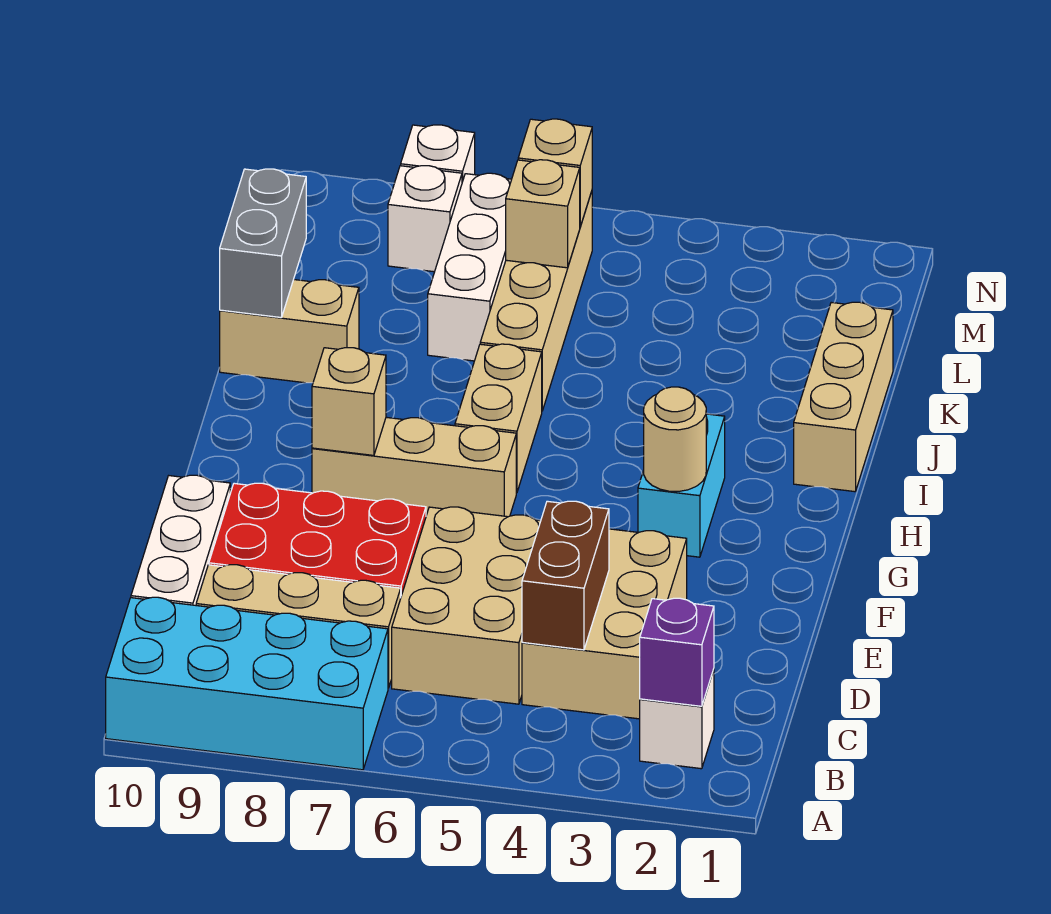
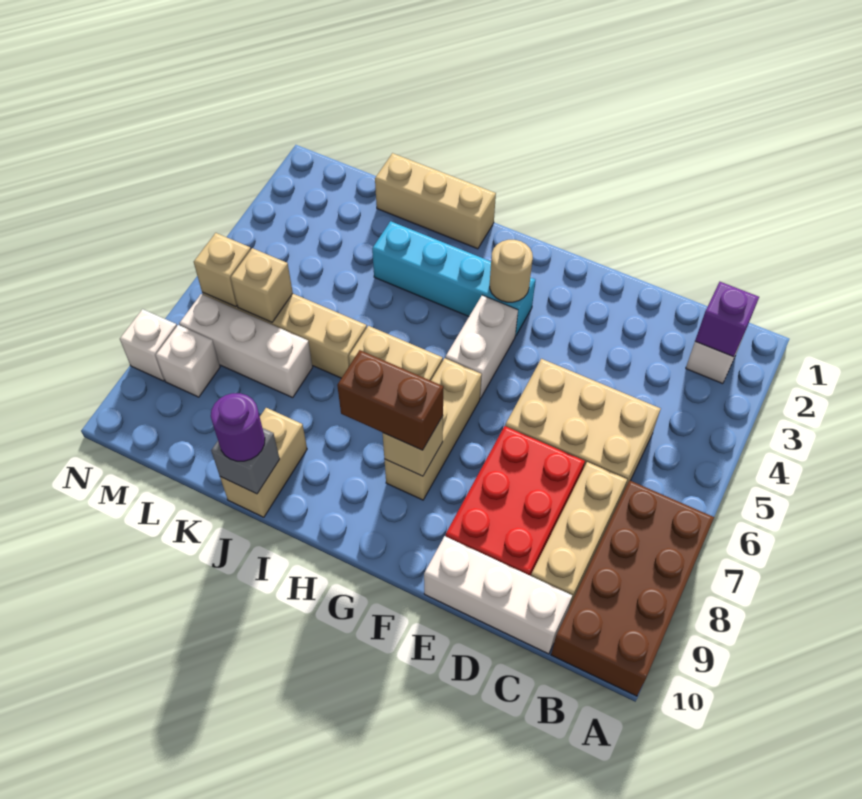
cyan 2x4 brick [106,597,388,770] -> brown 2x4 brick [551,480,714,696]
tan 2x3 brick [522,529,687,719] -> none
brown 1x2 brick [522,501,609,650] -> brown 1x2 brick moved to [337,350,443,450]
cyan 1x2 brick [638,414,725,557] -> cyan 1x4 brick [372,221,535,336]
none -> white 1x2 brick [445,295,518,398]
grey 1x2 brick [220,169,306,317] -> grey 1x1 brick [211,428,280,494]
none -> purple 1x1 round brick [211,393,265,461]

